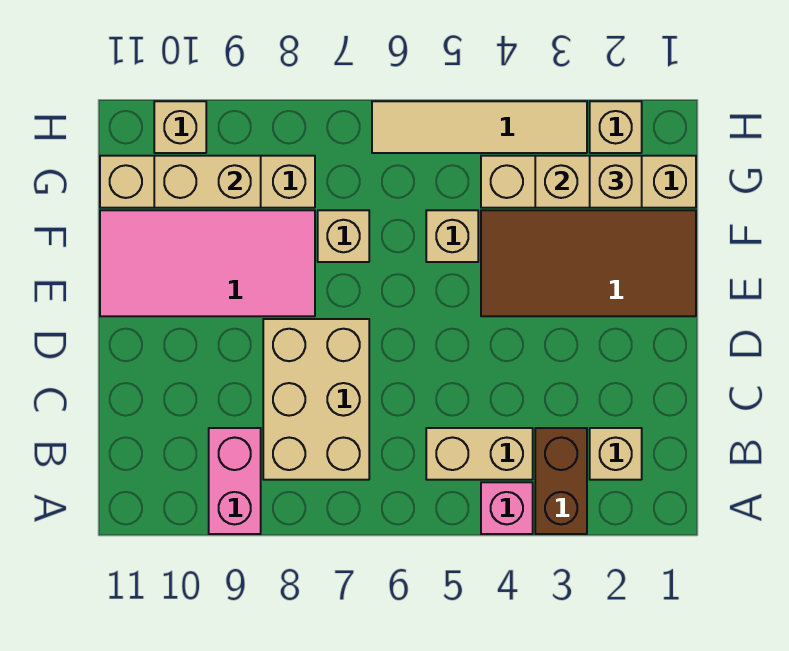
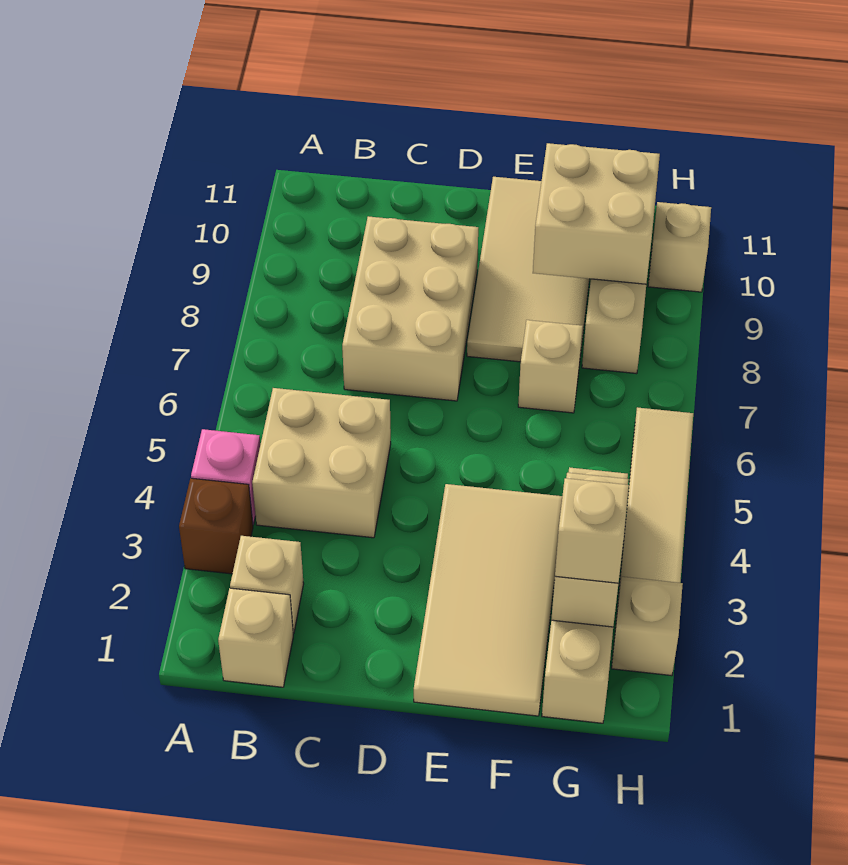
brown 1x2 brick [535,428,587,534] -> brown 1x1 brick [179,478,253,574]
pink 1x2 brick [209,428,261,534] -> none
tan 1x2 brick [426,428,533,480] -> tan 2x2 brick [252,388,391,538]
tan 2x3 brick [263,319,369,480] -> tan 2x3 brick turned to [342,216,478,401]
brown 2x4 tile [481,210,696,316] -> tan 2x4 tile [414,484,562,716]
pink 2x4 tile [100,210,315,316] -> tan 2x4 tile [467,177,589,365]
tan 1x1 brick [426,210,478,262] -> tan 1x1 brick moved to [218,588,293,687]
tan 1x2 brick [154,156,261,208] -> tan 2x2 brick [533,143,660,284]

